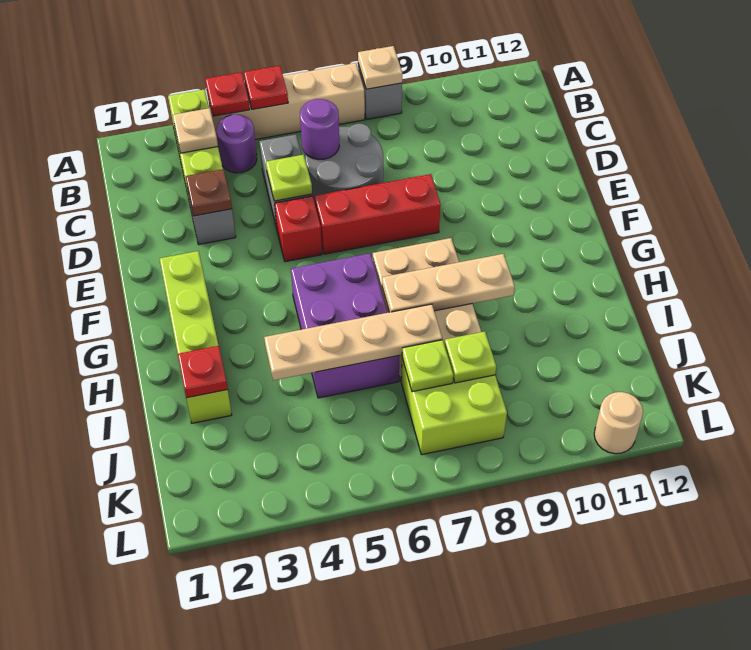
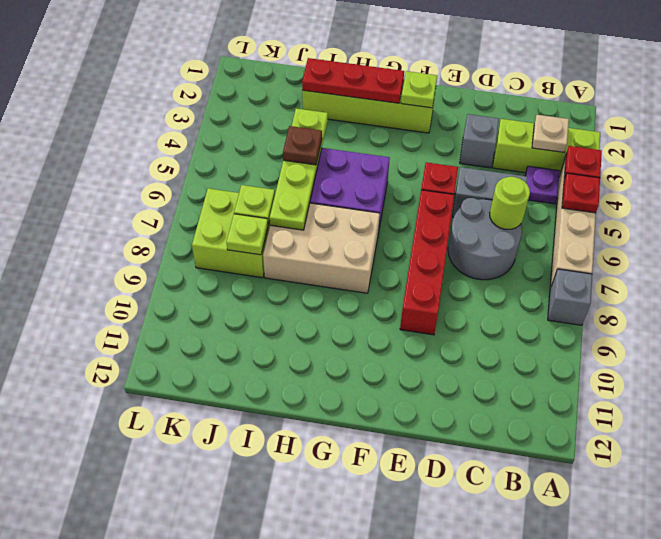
tan 1x1 plate [358,46,402,89] -> none
purple 1x1 round brick [216,115,257,173] -> purple 1x1 plate [525,166,560,204]
purple 1x1 round brick [300,99,339,160] -> lime 1x1 round brick [490,177,530,229]
brown 1x1 plate [186,169,232,216] -> brown 1x1 plate moved to [283,126,322,165]
lime 1x1 plate [266,155,312,201] -> lime 1x1 plate moved to [401,71,437,108]
red 1x3 brick [315,174,441,254] -> red 1x4 brick [400,190,454,335]
tan 1x3 plate [382,254,515,312] -> none
red 1x1 plate [178,346,228,398] -> red 1x3 plate [302,58,404,103]
tan 1x4 plate [264,304,442,380] -> lime 1x4 plate [270,108,328,230]
tan 1x1 round brick [594,392,643,454] -> none

